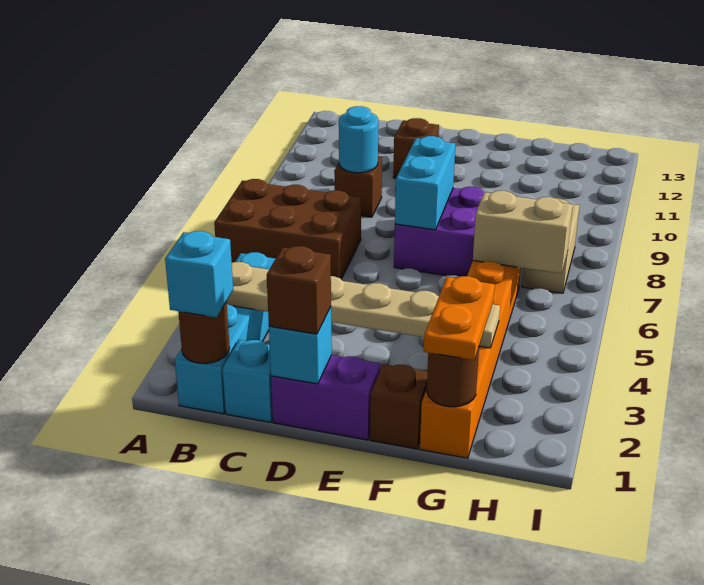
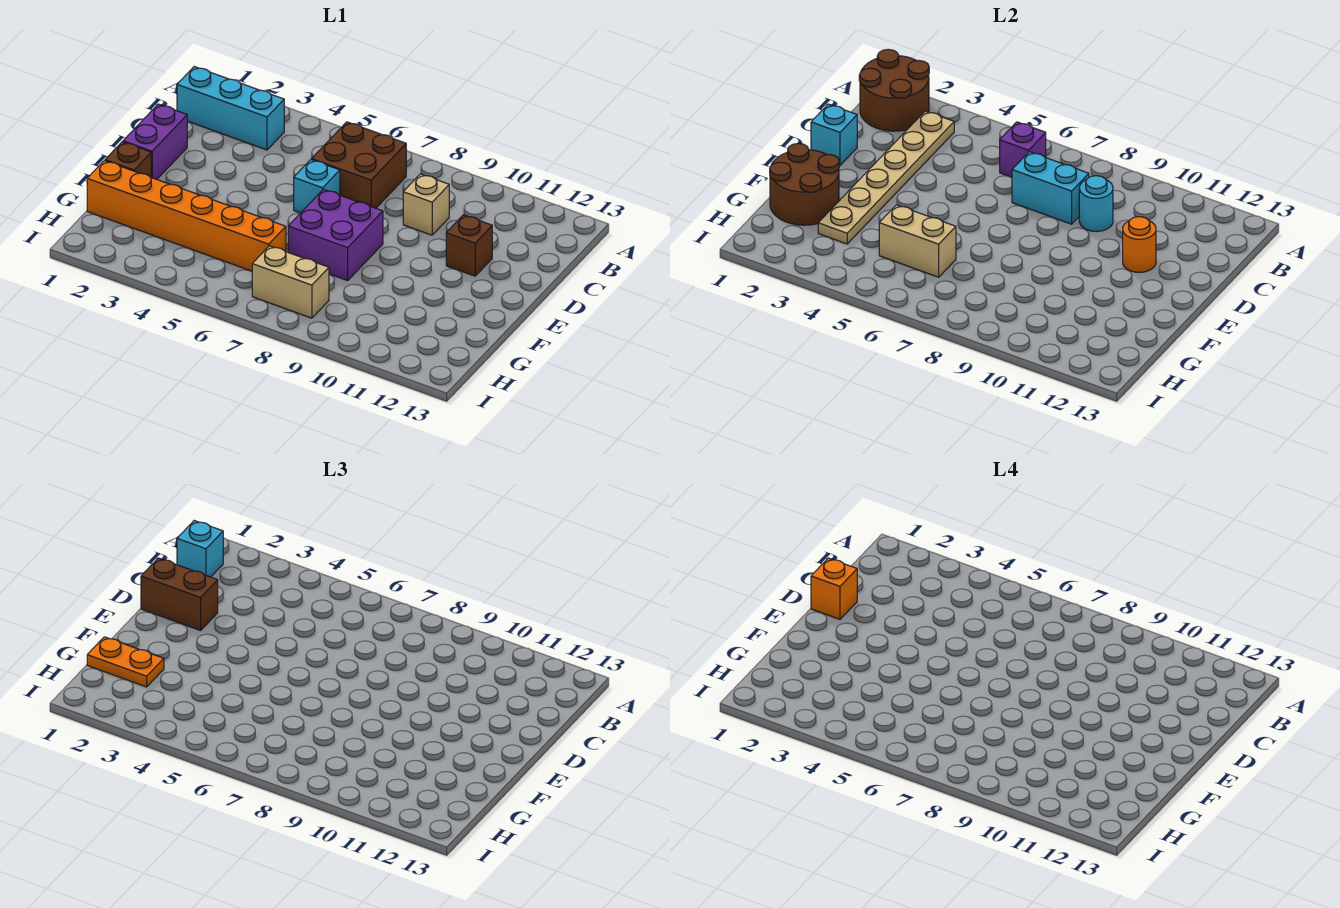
brown 2x3 brick [214,179,361,279] -> brown 2x2 brick [312,122,406,208]
cyan 1x4 brick [175,252,276,414] -> cyan 1x3 brick [177,67,284,150]
brown 1x1 round brick [178,301,230,364] -> brown 2x2 round brick [859,49,929,131]
none -> purple 1x1 brick [1000,122,1046,177]
cyan 1x1 brick [223,340,273,422] -> cyan 1x1 brick moved to [294,160,340,213]
brown 1x1 brick [334,156,382,217] -> tan 1x1 brick [403,174,449,235]
brown 1x1 brick [267,246,331,334] -> brown 1x2 brick [141,558,218,631]
none -> orange 1x1 brick [811,558,857,619]
none -> orange 1x1 round brick [1123,217,1156,272]
cyan 1x2 brick [395,136,455,230] -> cyan 1x2 brick moved to [1012,152,1089,224]
brown 1x1 round brick [427,348,479,407] -> brown 2x2 round brick [770,143,839,225]
tan 1x2 brick [473,191,573,274] -> tan 1x2 brick turned to [879,205,956,277]

